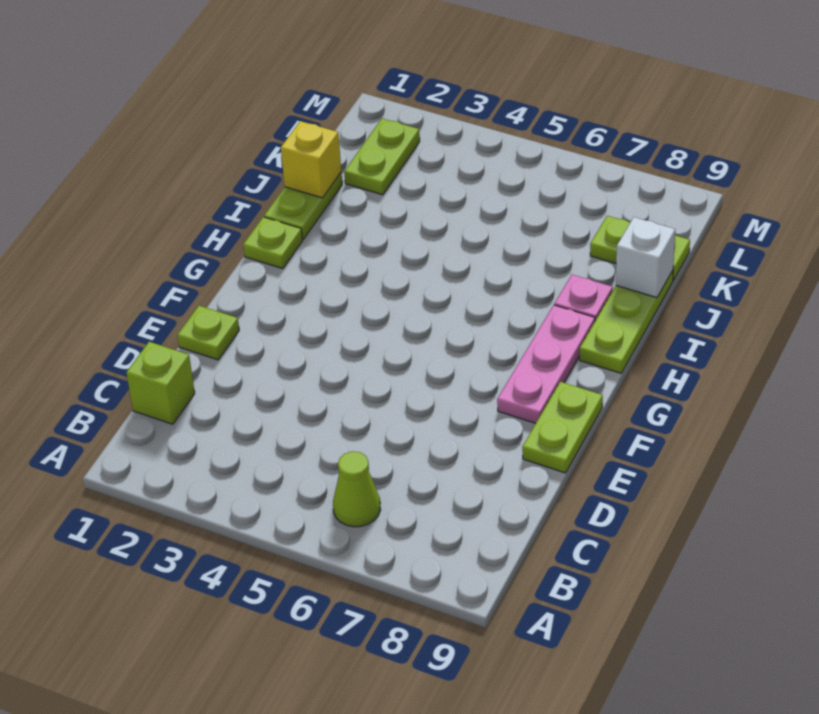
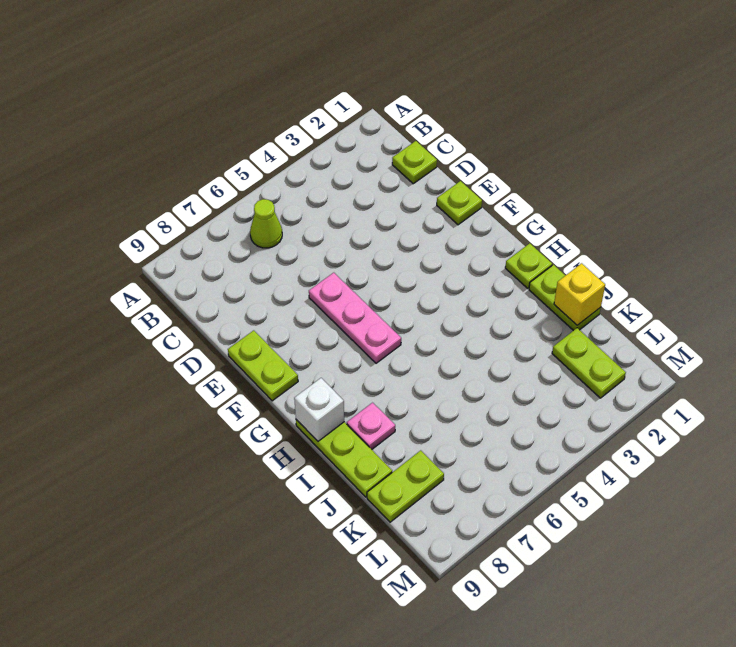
lime 1x1 brick [126,342,195,424] -> lime 1x1 plate [392,141,437,184]
pink 1x3 plate [497,305,595,423] -> pink 1x3 plate moved to [309,273,401,363]
white 1x1 brick [616,217,675,298] -> white 1x1 brick moved to [294,378,344,441]

